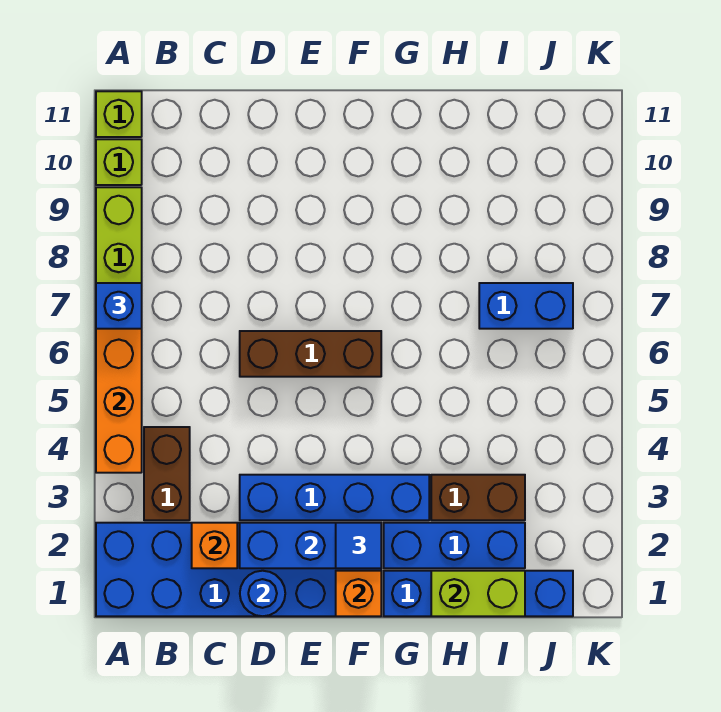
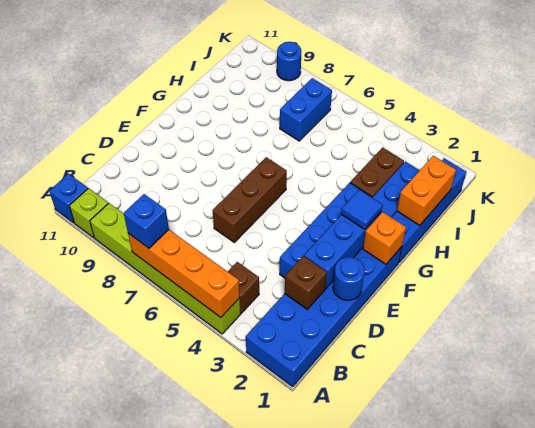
lime 1x1 brick [96,91,142,137] -> blue 1x1 brick [49,174,88,223]
brown 1x2 brick [144,427,190,520] -> brown 1x1 brick [228,262,259,313]
orange 1x1 brick [192,523,237,568] -> brown 1x1 brick [285,256,327,309]
lime 1x2 brick [431,571,525,616] -> orange 1x2 brick [397,156,456,225]
none -> blue 1x1 round brick [277,42,302,81]

